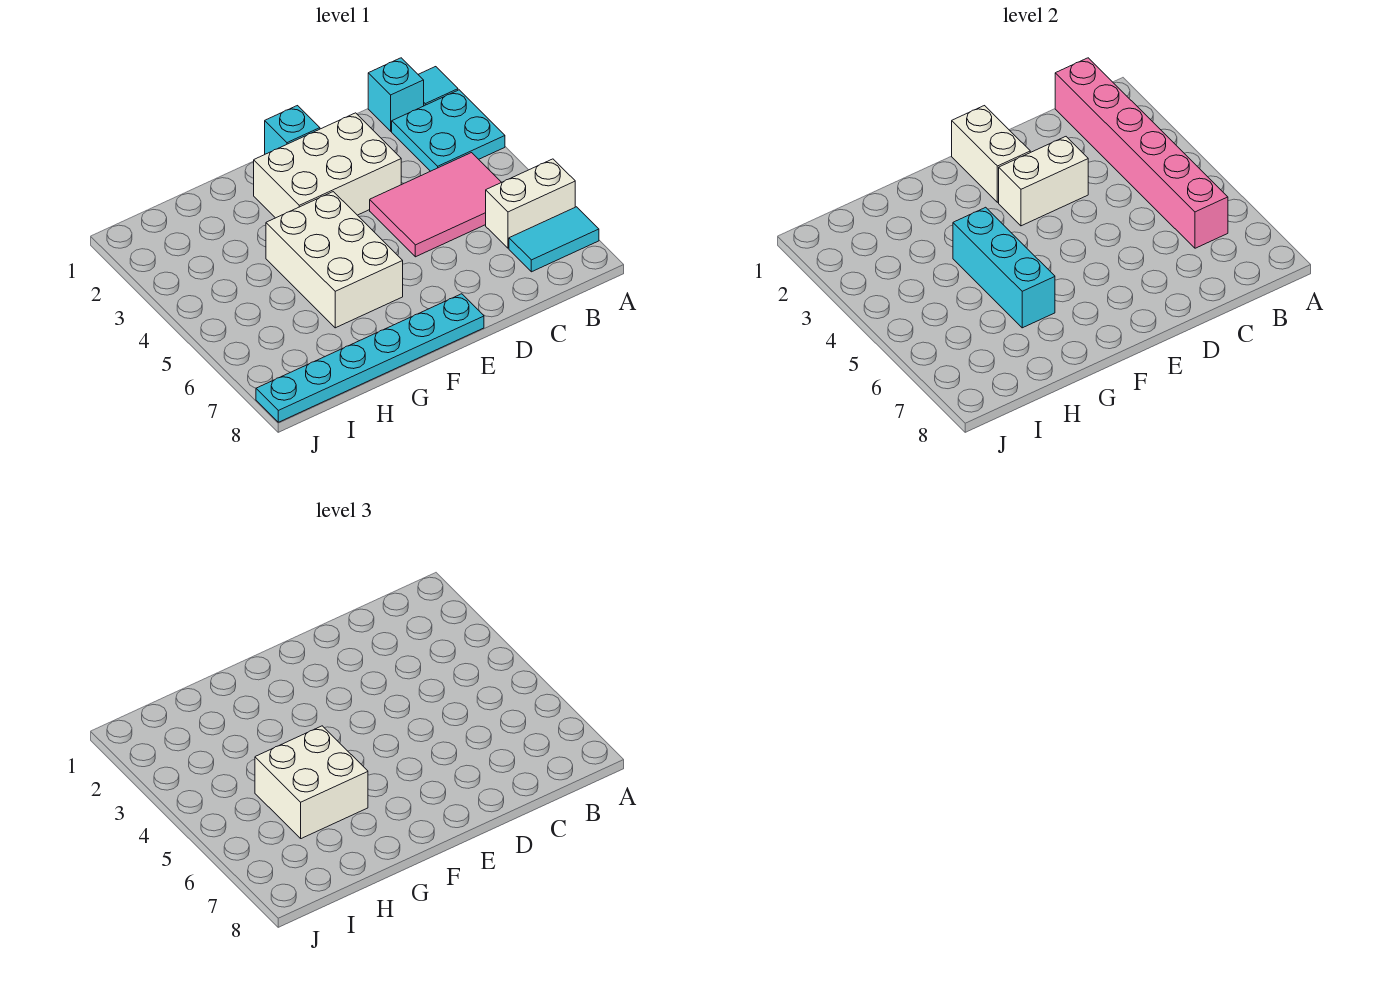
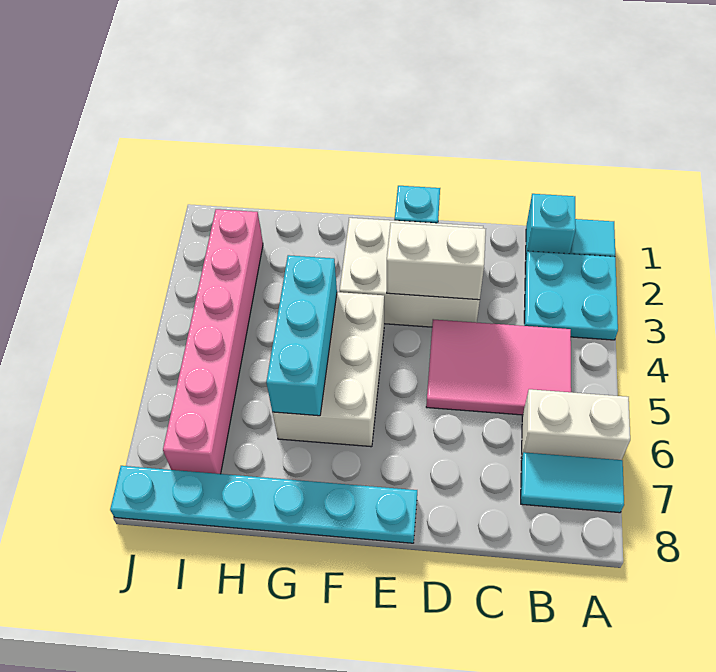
pink 1x6 brick [1055,58,1228,248] -> pink 1x6 brick moved to [163,209,263,474]
white 1x2 brick [952,106,1030,202] -> none
white 2x2 brick [255,726,368,839] -> none

